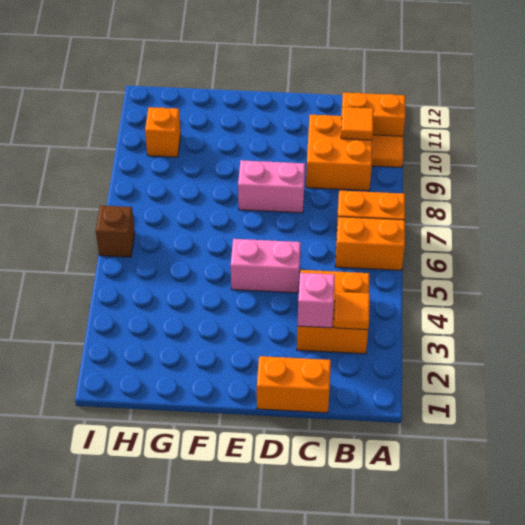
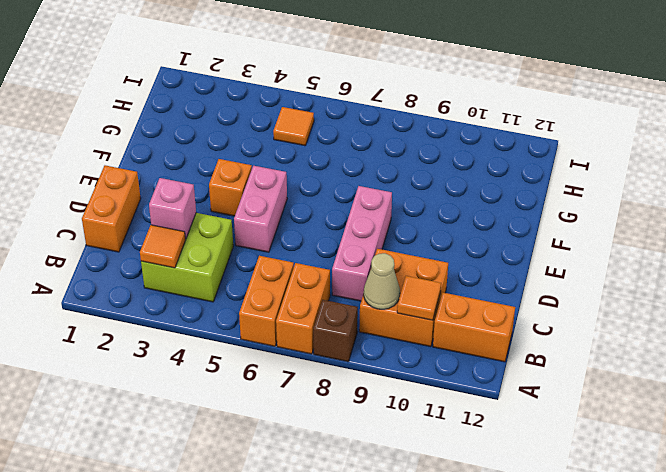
orange 1x1 tile [372,135,403,167] -> orange 1x1 tile moved to [273,107,314,146]
orange 1x2 brick [341,93,405,136] -> orange 1x2 brick turned to [433,293,515,362]
orange 2x2 brick [297,270,370,354] -> lime 2x2 brick [141,213,233,302]
none -> tan 1x1 cone [364,253,400,309]
pink 1x2 brick [238,160,305,213] -> pink 1x3 brick [332,186,392,301]
orange 1x1 brick [145,107,181,157] -> orange 1x1 brick moved to [209,159,252,216]
brown 1x1 brick [96,205,135,257] -> brown 1x1 brick moved to [313,300,358,362]

